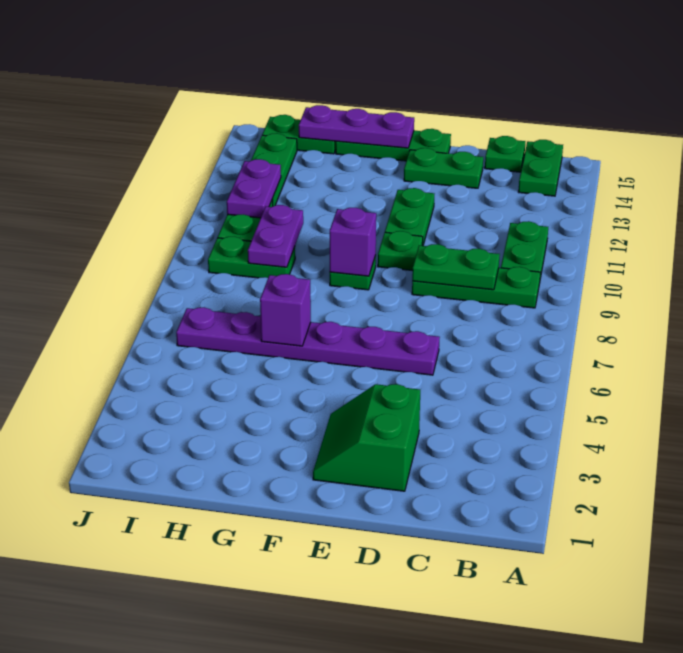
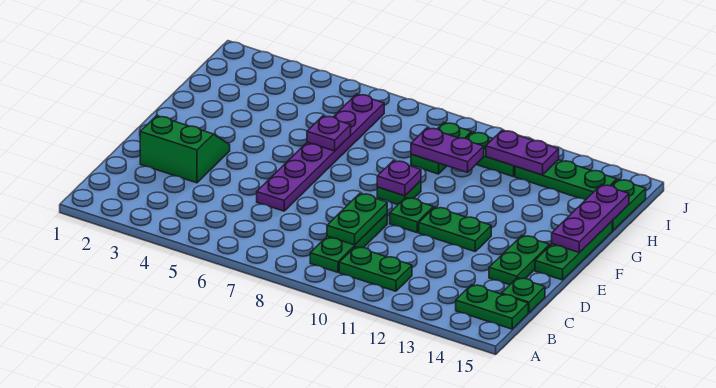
purple 1x1 brick [330,208,376,276] -> purple 1x1 plate [377,161,421,196]
purple 1x1 brick [260,274,311,346] -> purple 1x1 plate [307,116,351,151]

